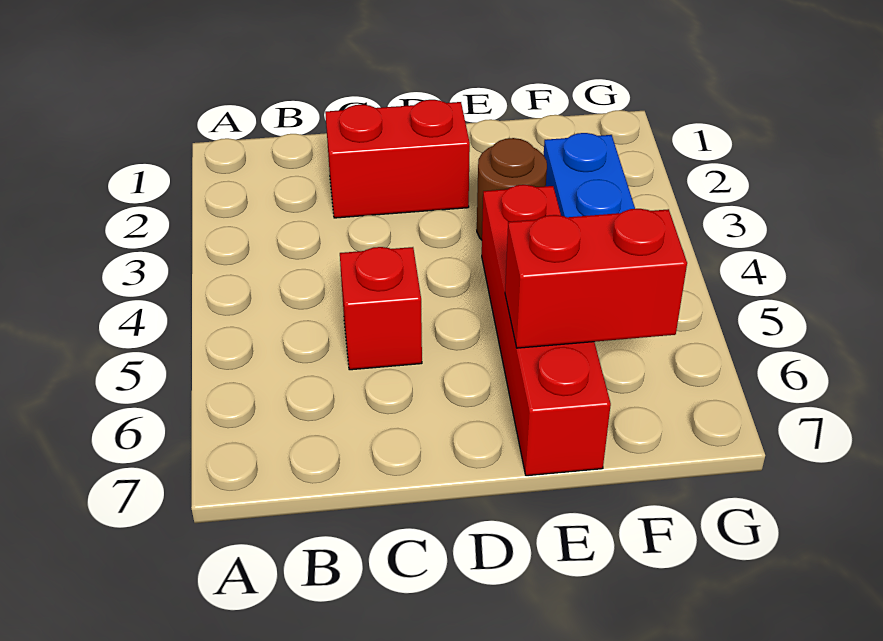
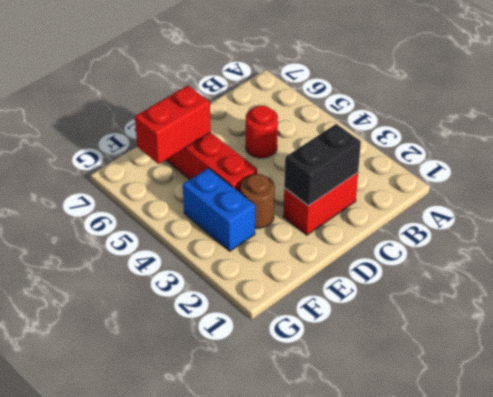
none -> black 1x2 brick [284,124,361,206]
red 1x1 brick [340,247,422,370] -> red 1x1 round brick [246,106,278,158]

